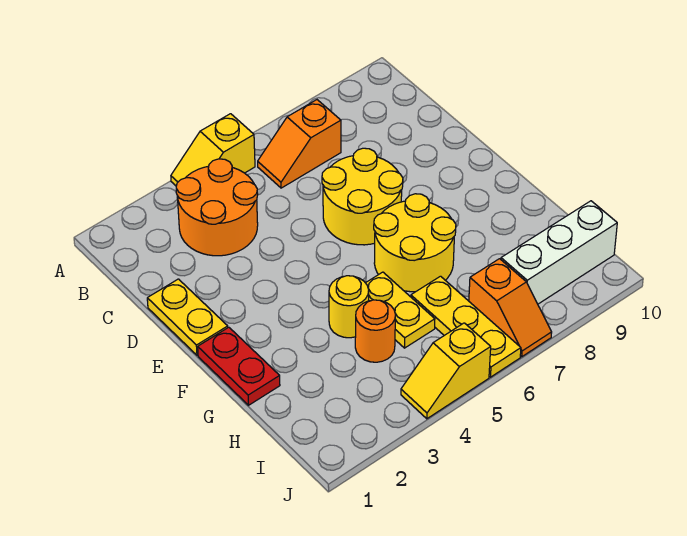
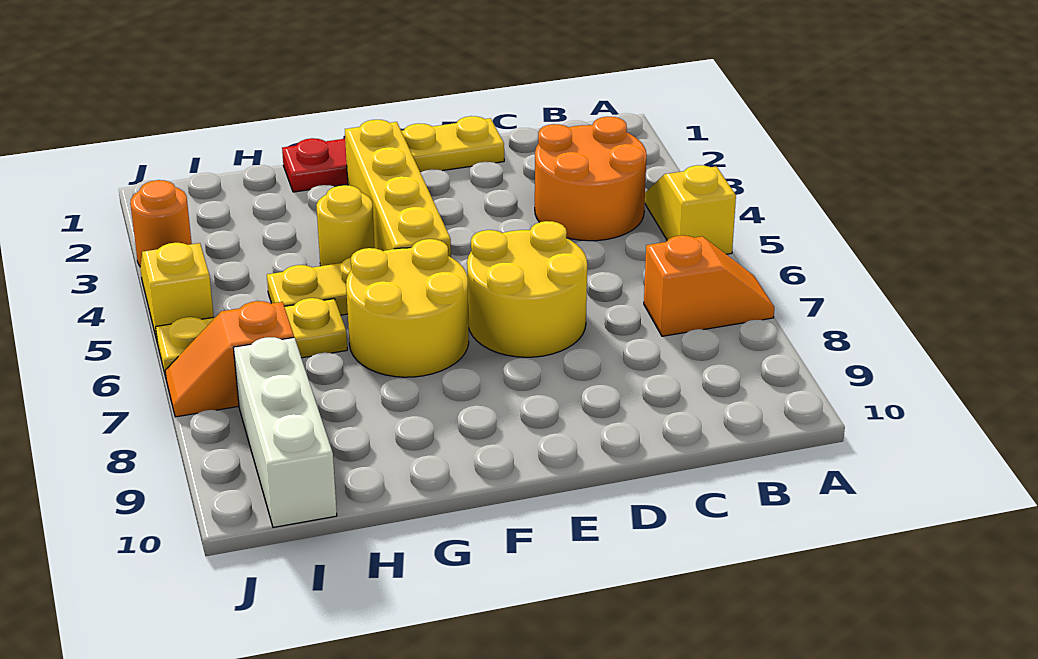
orange 1x2 slope [258,100,341,188] -> orange 1x2 slope turned to [644,235,774,336]
none -> yellow 1x4 brick [345,120,451,257]
orange 1x1 round brick [355,300,395,362] -> orange 1x1 round brick moved to [130,180,192,267]

